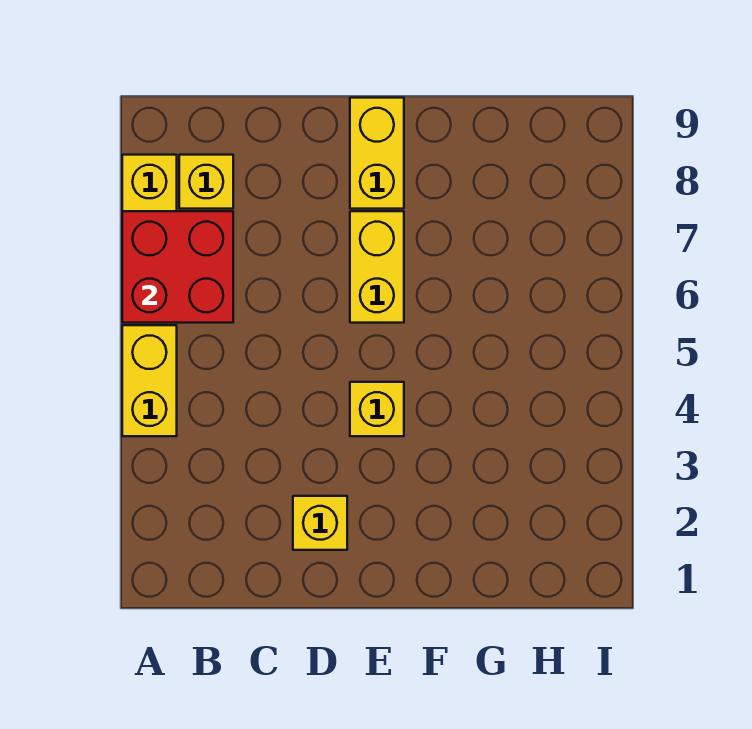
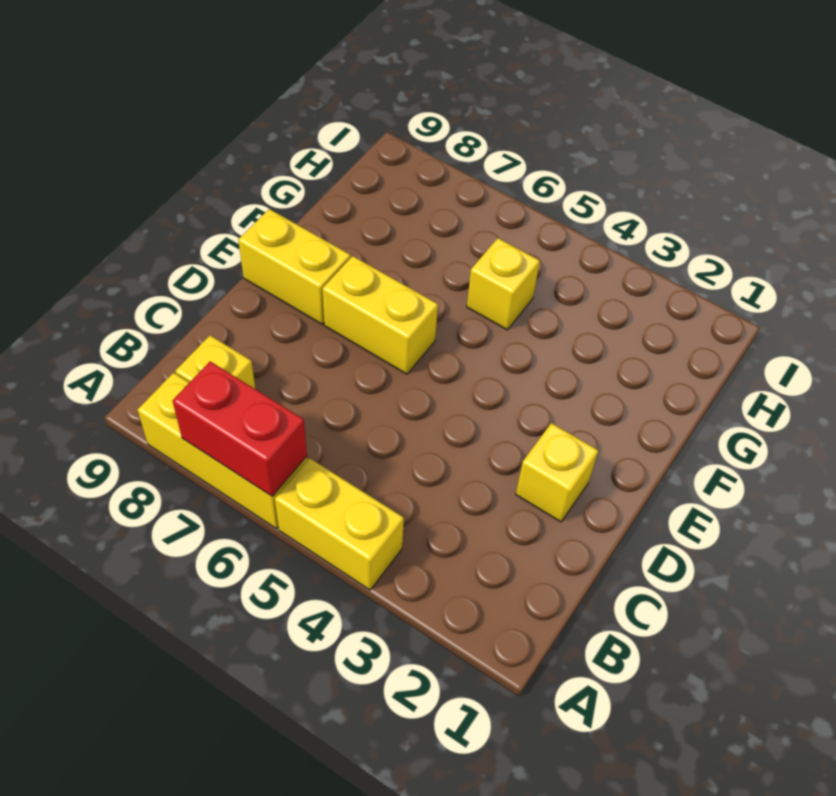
red 2x2 brick [122,211,233,323] -> red 1x2 brick [173,361,307,496]
yellow 1x1 brick [350,382,404,436] -> yellow 1x1 brick moved to [467,238,540,330]

